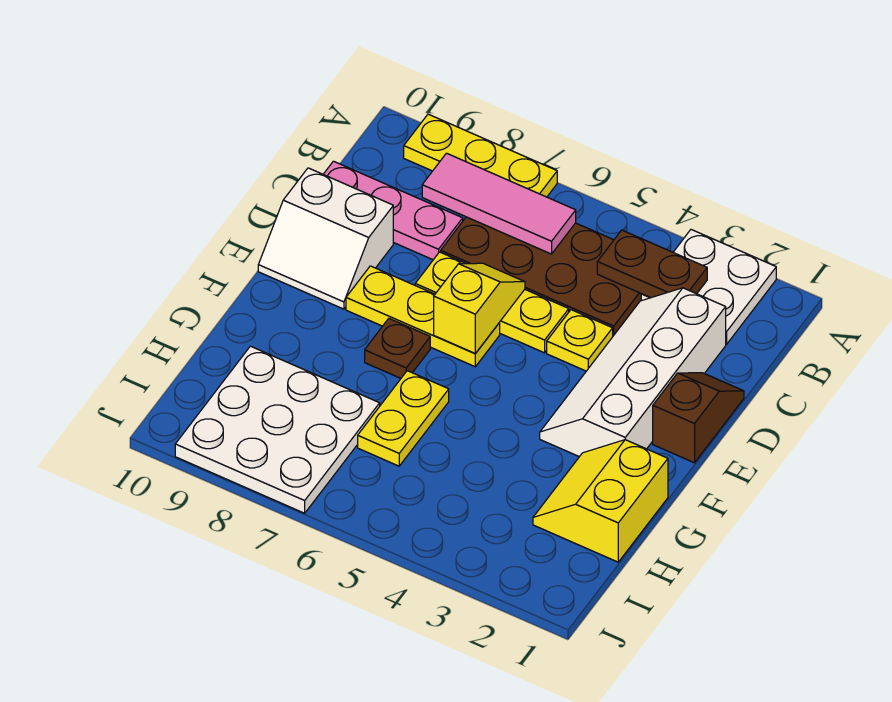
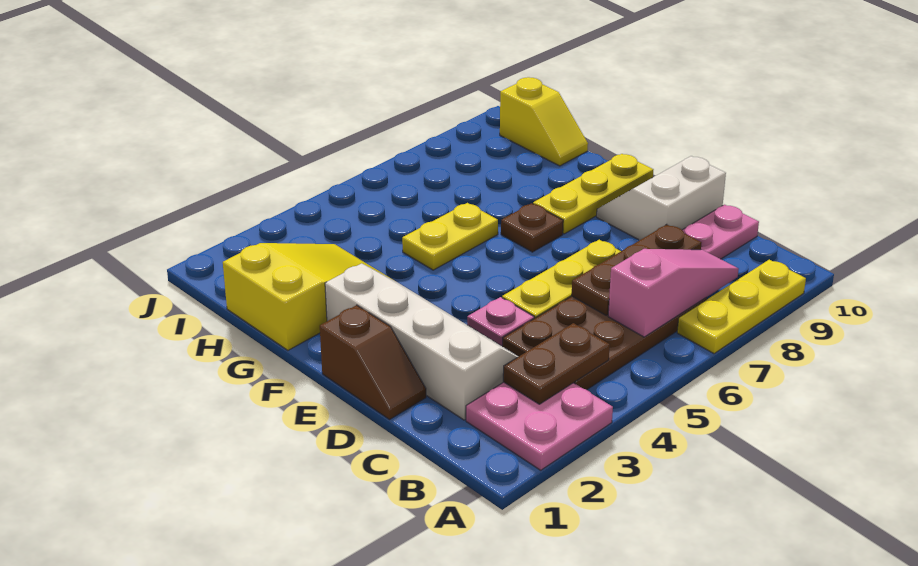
white 2x2 plate [641,230,776,344] -> pink 2x2 plate [466,382,613,470]
pink 1x3 tile [422,153,576,254] -> pink 1x3 slope [608,249,739,337]
none -> brown 1x3 plate [572,224,701,315]
yellow 1x1 plate [547,310,613,371] -> pink 1x1 plate [467,297,534,346]
yellow 1x2 slope [434,263,525,353] -> yellow 1x2 slope moved to [500,77,588,166]
yellow 1x3 plate [346,266,500,367] -> yellow 1x3 plate moved to [533,154,653,234]
yellow 2x2 slope [533,440,668,562] -> yellow 2x3 slope [223,243,393,350]
yellow 1x2 plate [358,371,449,466] -> yellow 1x2 plate turned to [402,203,498,270]
white 3x3 plate [175,346,380,513] -> none

